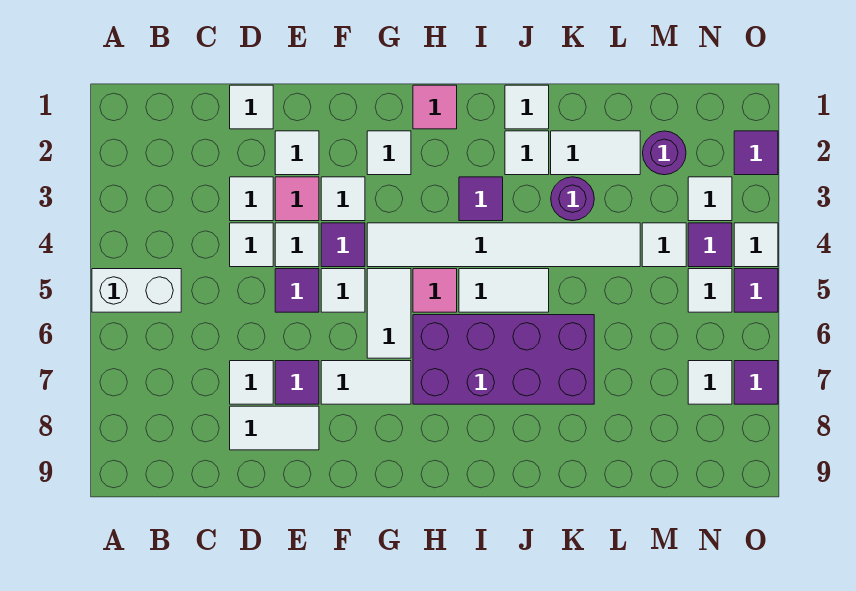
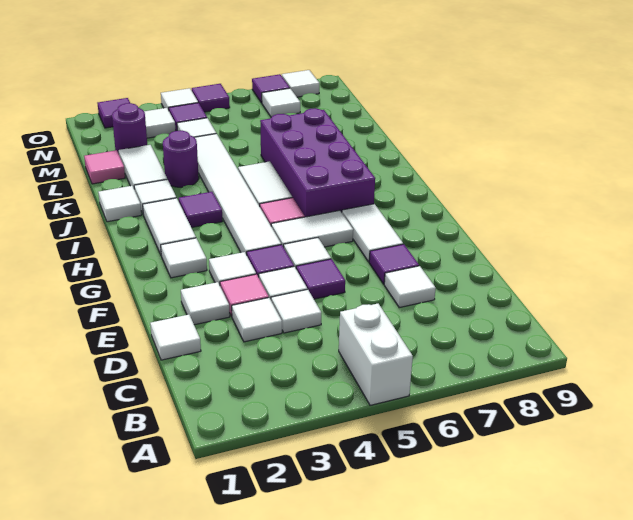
white 1x2 tile [230,406,319,450] -> white 1x2 tile moved to [143,198,196,255]
pink 1x1 tile [413,85,457,129] -> pink 1x1 tile moved to [84,150,125,184]
white 1x1 tile [688,269,732,312] -> white 1x1 tile moved to [282,70,319,97]

